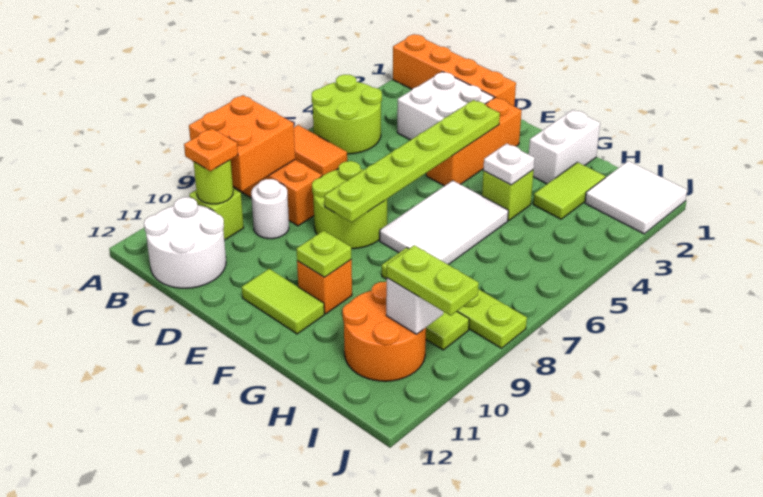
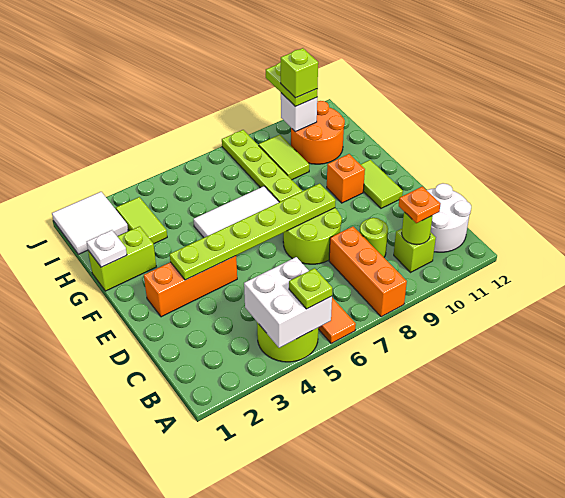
orange 1x4 brick [393,34,516,106] -> none
orange 2x2 brick [189,95,295,191] -> none
white 2x2 brick [397,72,494,140] -> white 2x2 brick moved to [244,257,332,348]
white 1x1 round brick [251,179,289,239] -> lime 1x1 round brick [360,218,388,257]
lime 1x1 plate [296,231,351,277] -> lime 1x1 plate moved to [289,268,332,309]
white 1x2 brick [529,110,600,184] -> lime 1x2 brick [88,226,156,291]
lime 1x1 brick [482,170,534,220] -> lime 1x1 brick moved to [281,48,318,98]
white 1x1 plate [483,144,535,185] -> white 1x1 plate moved to [86,230,127,267]
lime 1x2 tile [533,162,605,219] -> lime 1x2 tile turned to [116,197,167,244]

